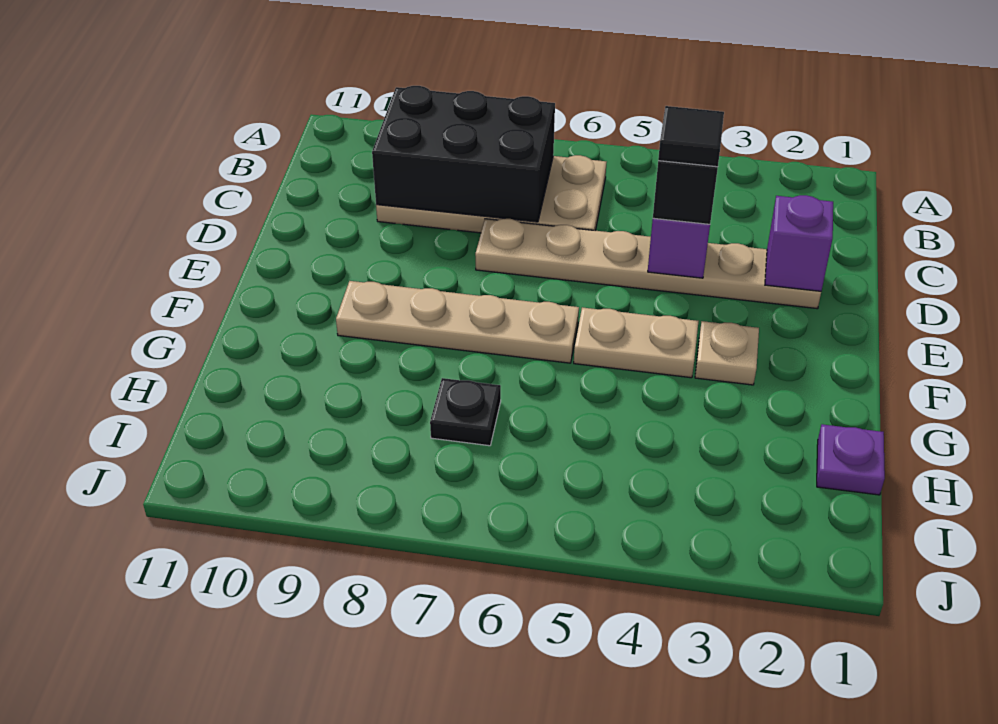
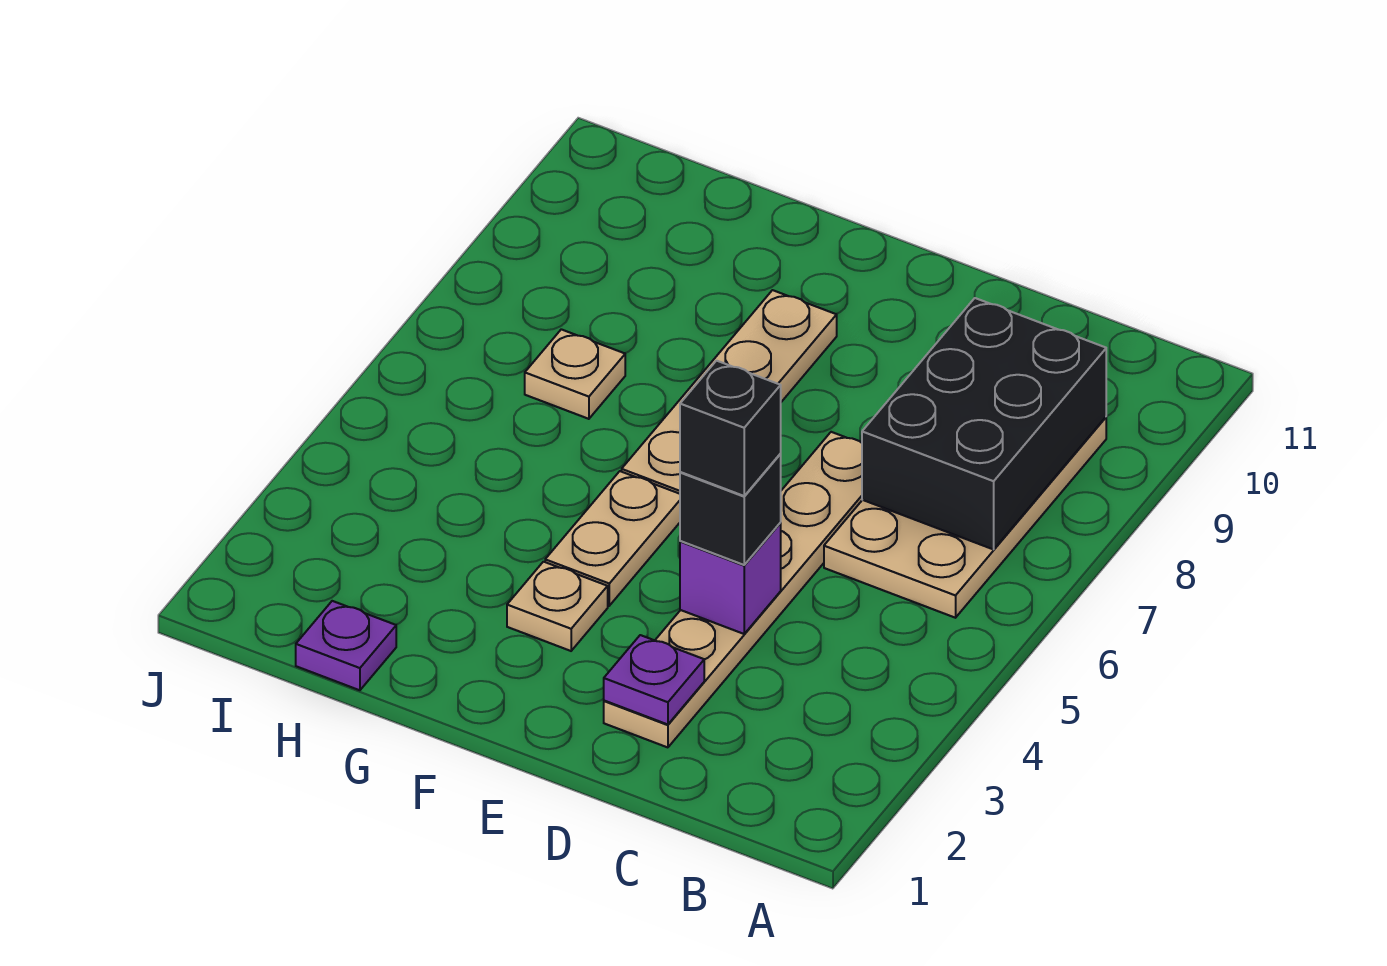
purple 1x1 brick [765,195,833,291] -> purple 1x1 plate [604,635,704,724]
black 1x1 tile [658,106,724,167] -> black 1x1 brick [680,361,781,496]
black 1x1 plate [430,378,501,446] -> tan 1x1 plate [525,329,625,419]

